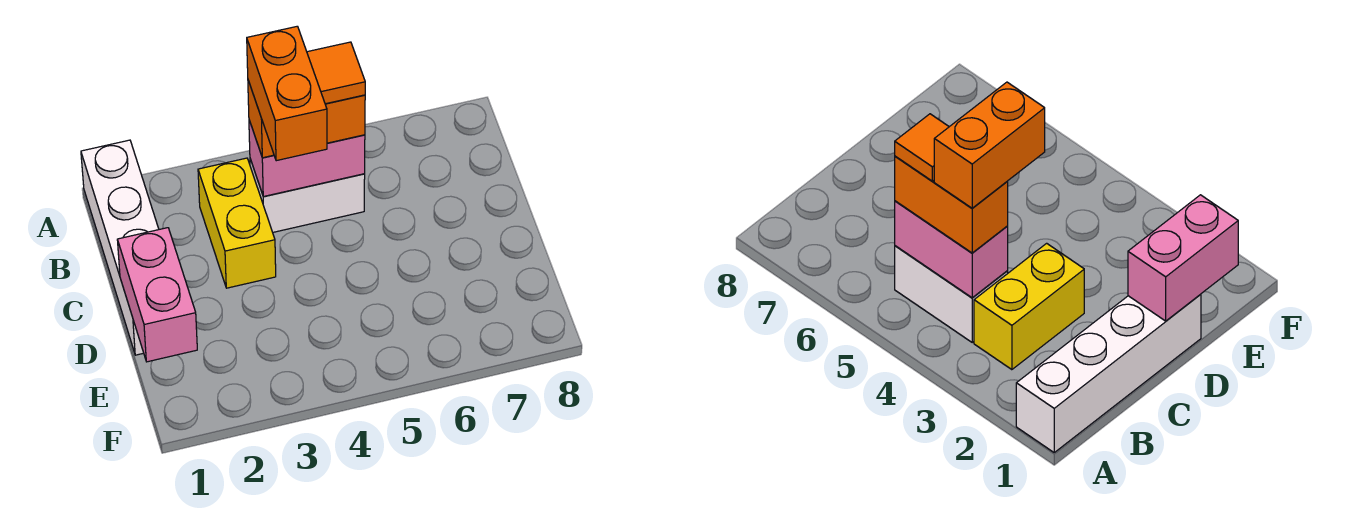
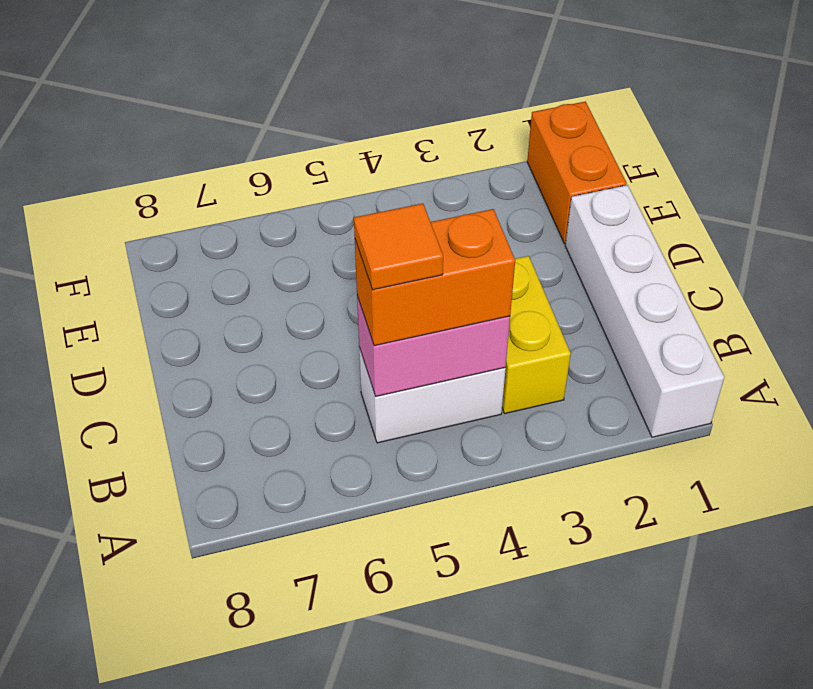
orange 1x2 brick [247,26,327,161] -> orange 1x2 brick moved to [527,102,627,244]
pink 1x2 brick [117,228,197,362] -> none

